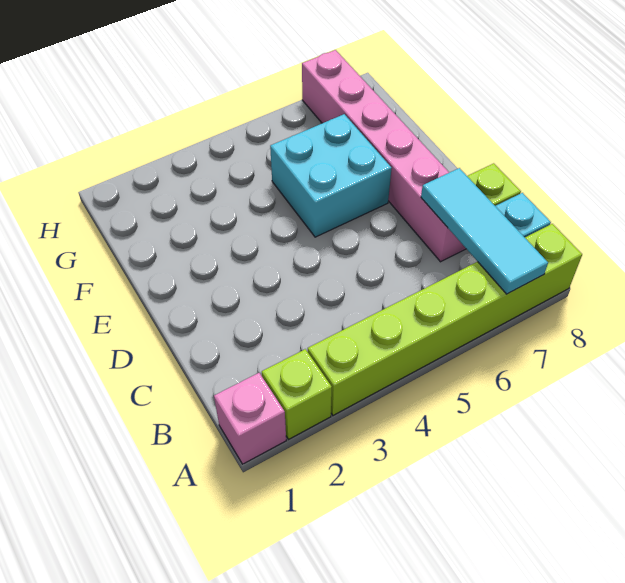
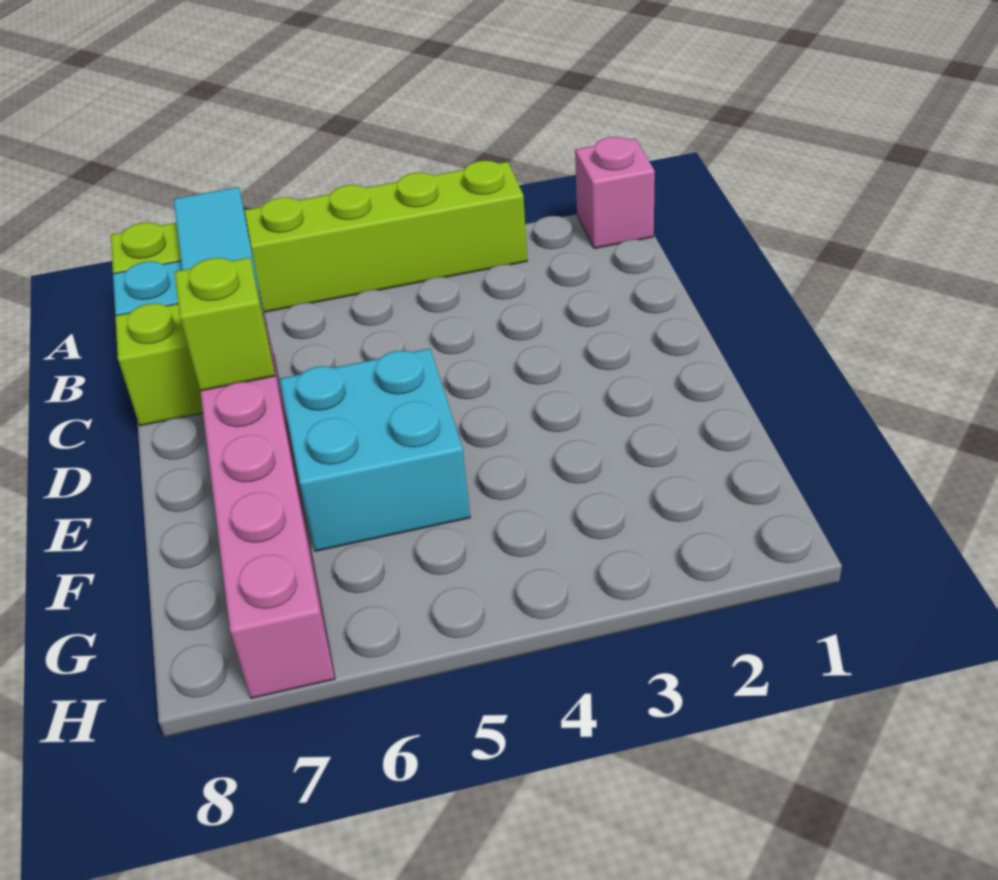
lime 1x1 brick [262,349,332,439] -> lime 1x1 brick moved to [175,258,275,391]

